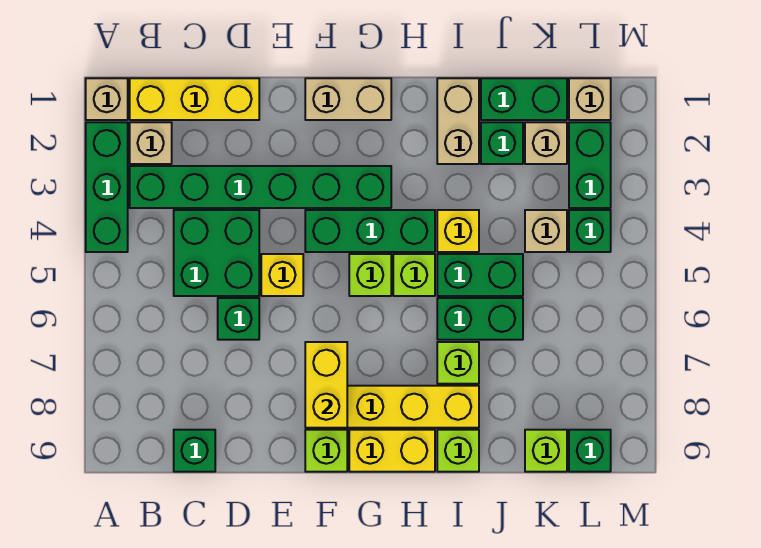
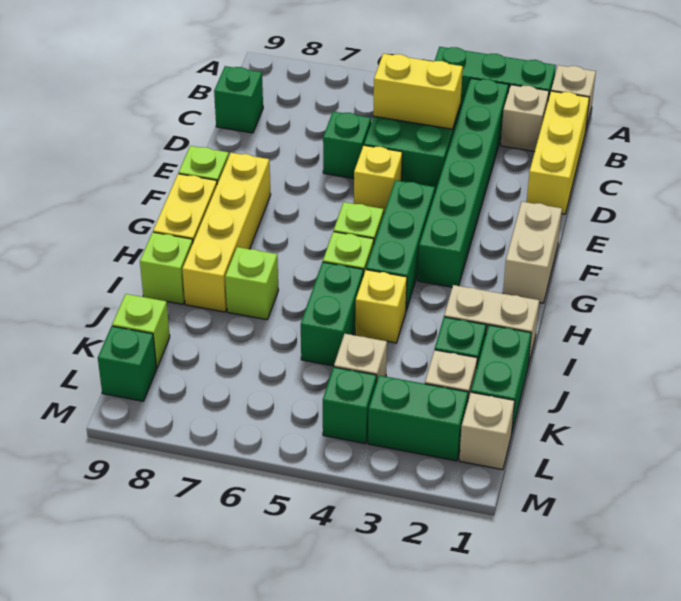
yellow 1x2 brick [305,342,347,428] -> yellow 1x2 brick moved to [373,54,463,129]
green 1x2 brick [437,298,523,340] -> none

